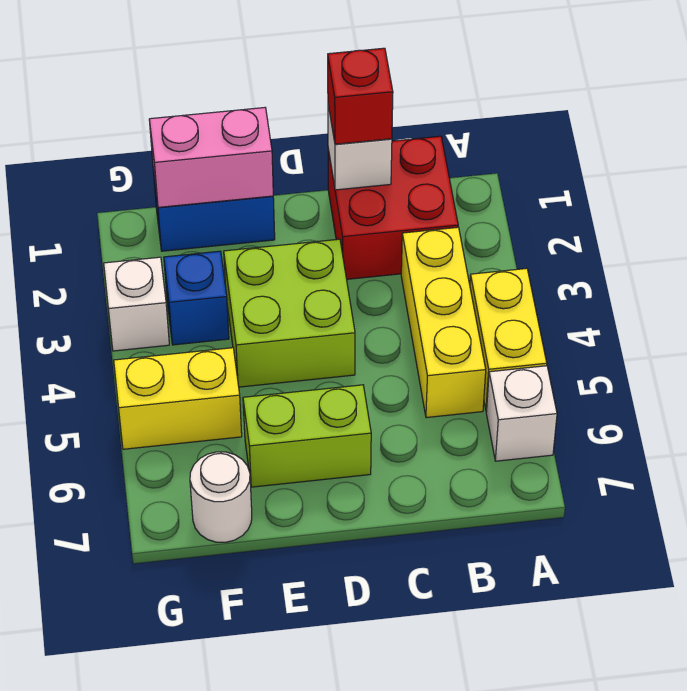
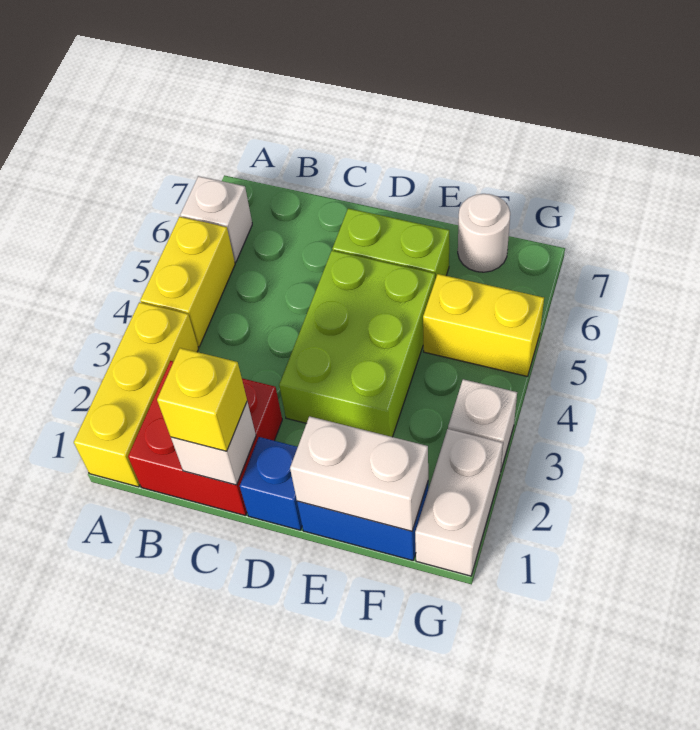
yellow 1x3 brick [401,227,486,418] -> yellow 1x3 brick moved to [74,302,198,487]
red 1x1 brick [328,48,393,144] -> yellow 1x1 brick [157,348,247,451]
lime 2x2 brick [224,239,355,387] -> lime 2x3 brick [279,250,435,437]
pink 1x2 brick [149,108,273,207] -> white 1x2 brick [290,416,428,531]
blue 1x1 brick [164,251,229,345] -> blue 1x1 brick moved to [240,437,302,530]
none -> white 1x2 brick [415,429,503,576]

